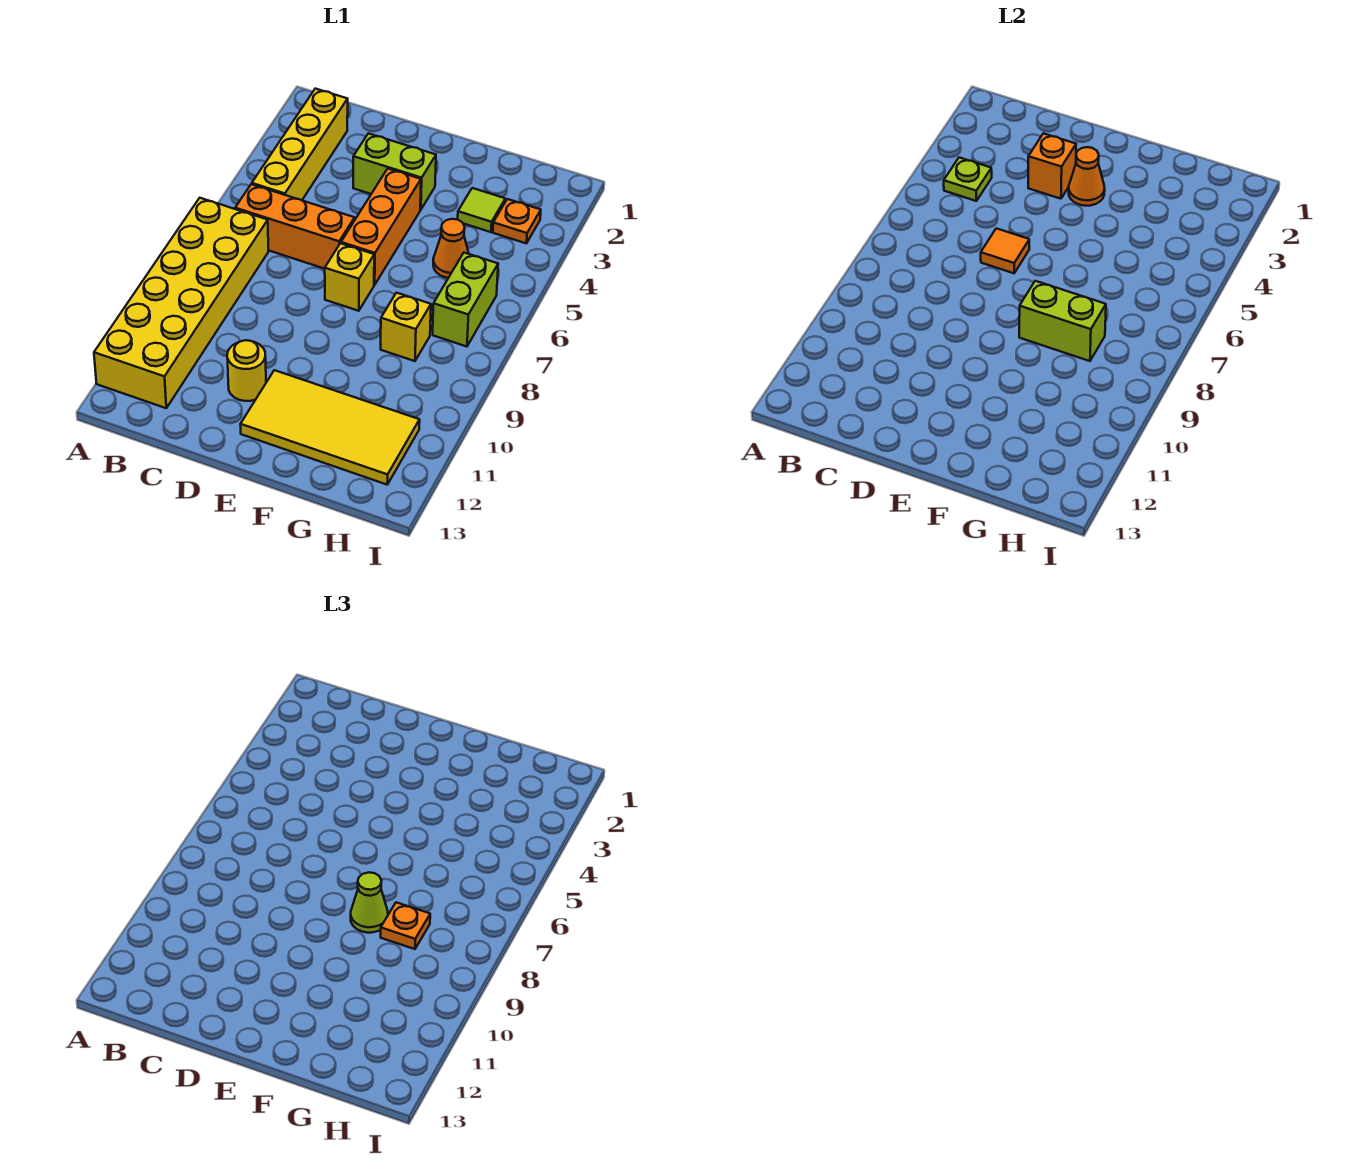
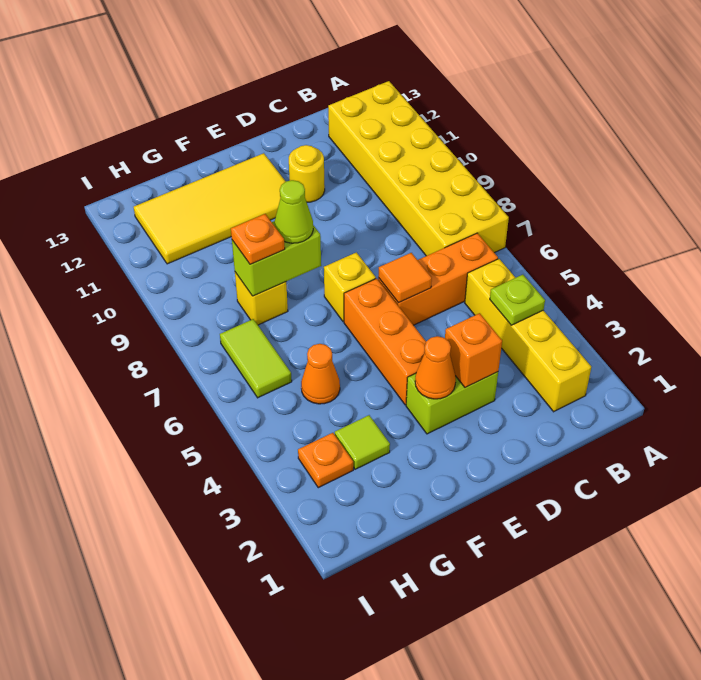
lime 1x2 brick [433,253,498,347] -> lime 1x2 tile [220,319,292,398]

